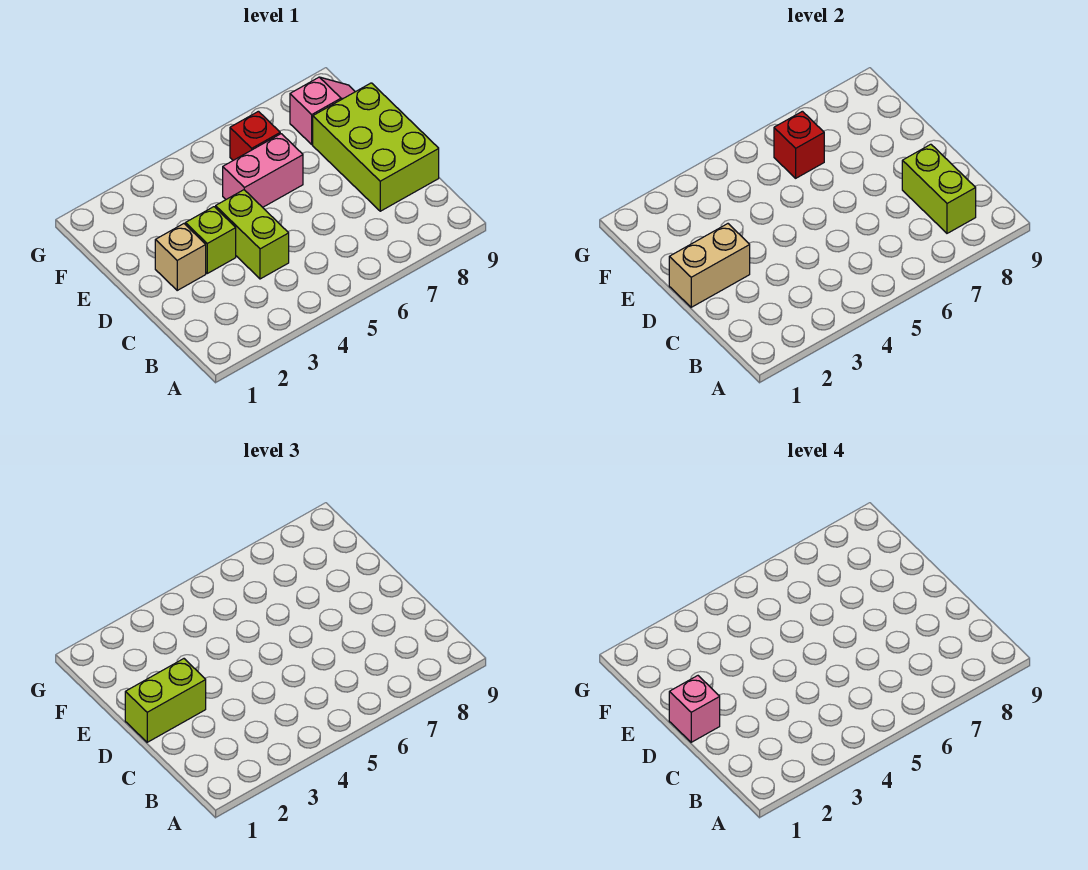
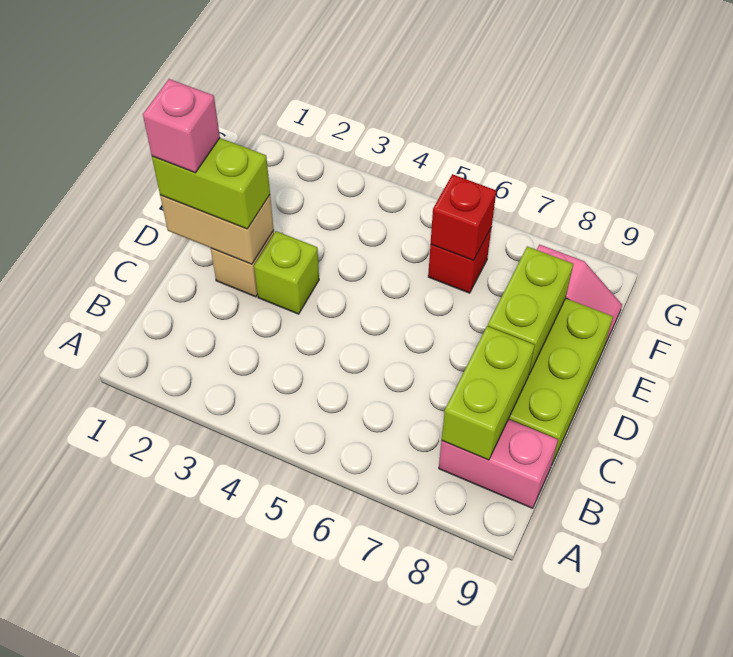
lime 1x2 brick [216,190,289,279] -> lime 1x2 brick moved to [488,246,573,374]
pink 1x2 brick [223,134,303,207] -> pink 1x2 brick moved to [439,419,558,508]

